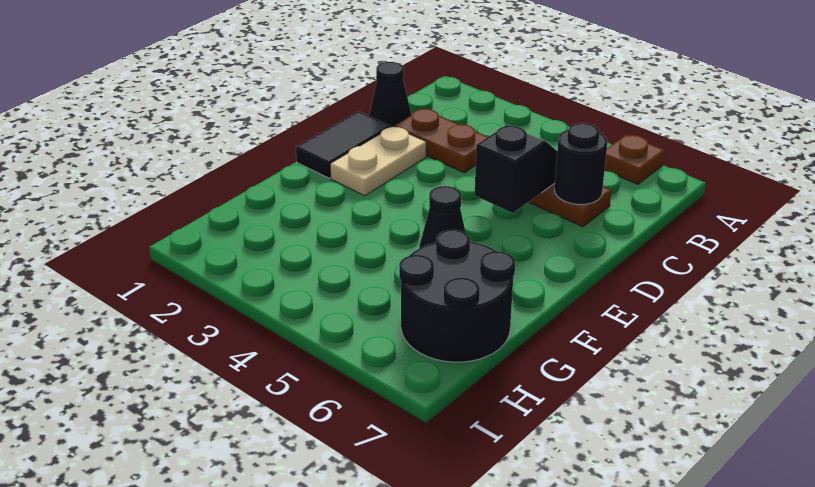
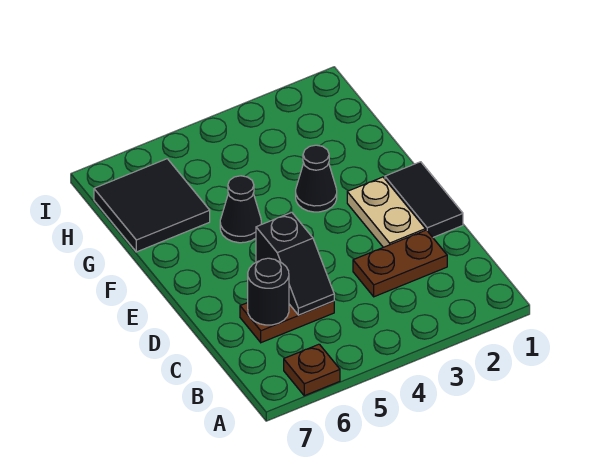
black 1x1 cone [369,62,412,127] -> black 1x1 cone moved to [296,145,337,212]
black 2x2 round brick [399,230,515,362] -> black 2x2 tile [94,159,210,252]

